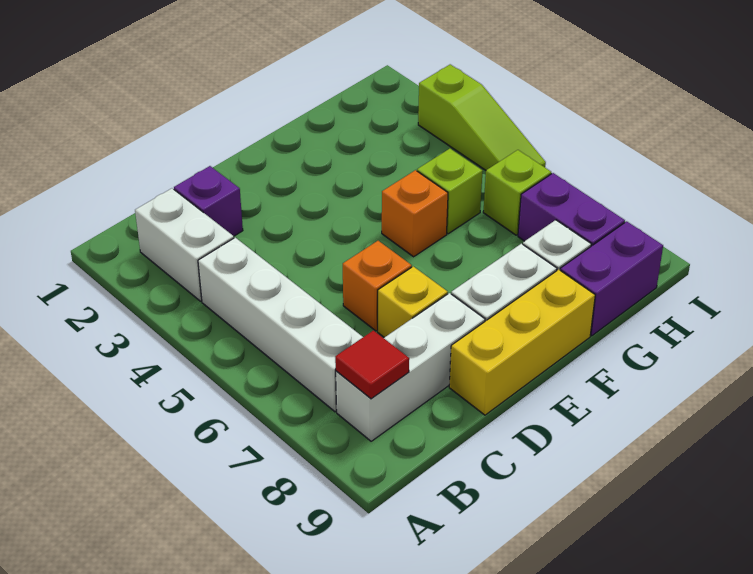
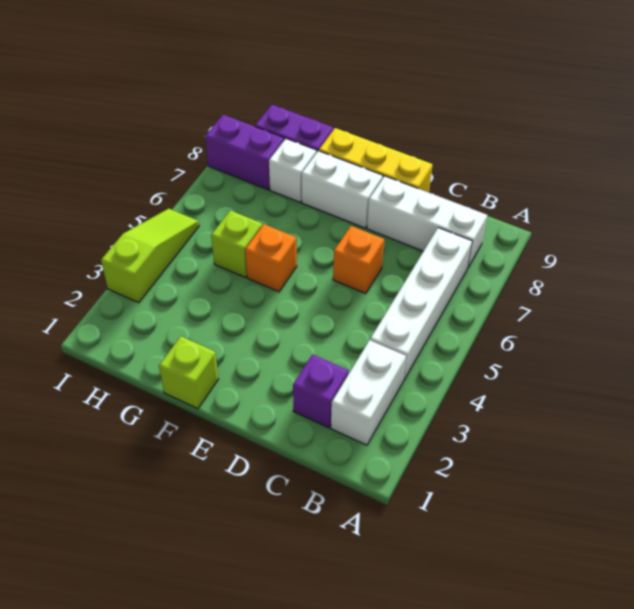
red 1x1 tile [335,330,409,399] -> none
yellow 1x1 brick [378,266,448,337] -> none
lime 1x1 brick [483,150,551,235] -> lime 1x1 brick moved to [159,336,218,409]
purple 1x2 brick [518,173,625,246] -> purple 1x2 brick turned to [205,115,284,190]

